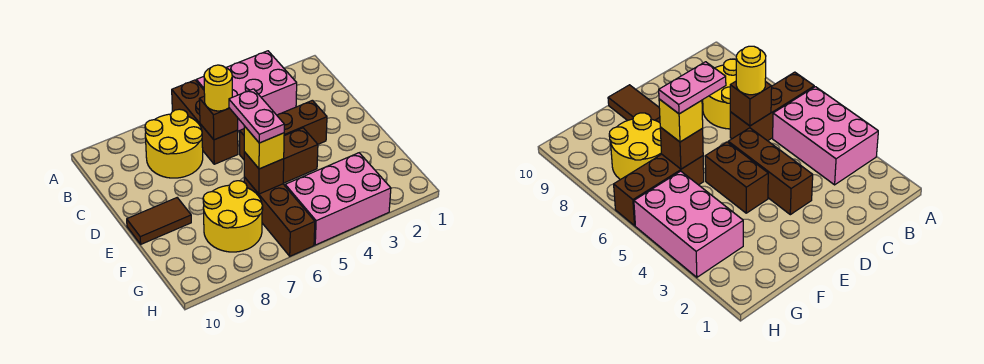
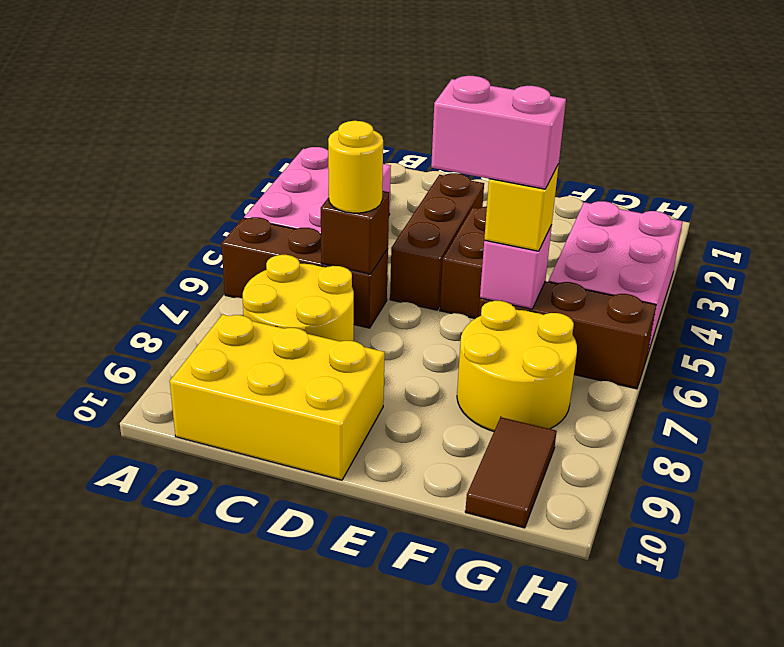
none -> yellow 2x3 brick [170,314,385,480]
pink 1x2 plate [229,89,284,143] -> pink 1x2 brick [431,76,566,189]
brown 1x2 tile [127,198,191,244] -> brown 1x2 tile moved to [465,417,557,528]
brown 1x1 brick [244,152,284,194] -> pink 1x1 brick [480,225,552,309]

